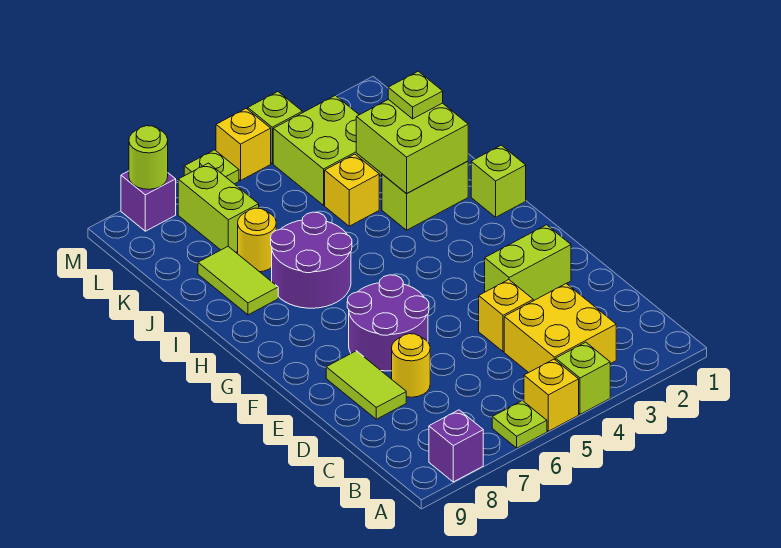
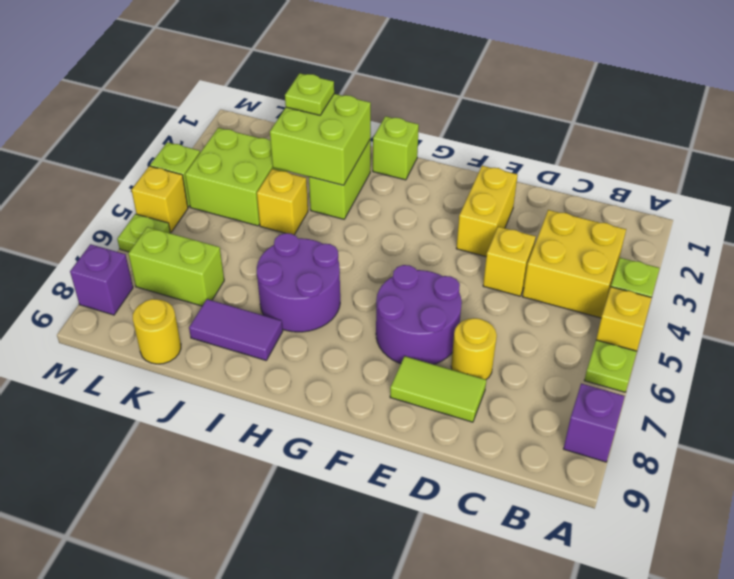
lime 1x2 brick [485,225,571,301] -> yellow 1x2 brick [456,166,518,257]
lime 1x2 tile [198,247,278,315] -> purple 1x2 tile [189,299,283,360]
yellow 1x1 round brick [238,208,276,272] -> yellow 1x1 round brick moved to [133,299,181,364]
lime 1x1 round brick [129,126,168,189] -> none

